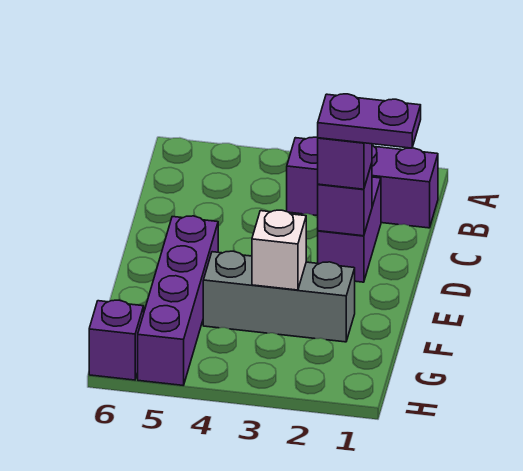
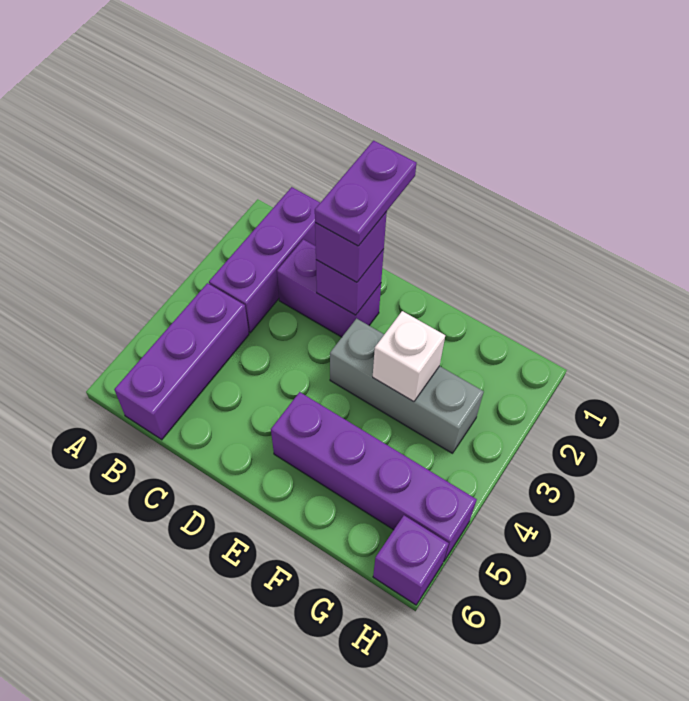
none -> purple 1x3 brick [114,283,249,440]
grey 1x3 brick [203,251,355,342] -> grey 1x3 brick turned to [330,319,484,453]

